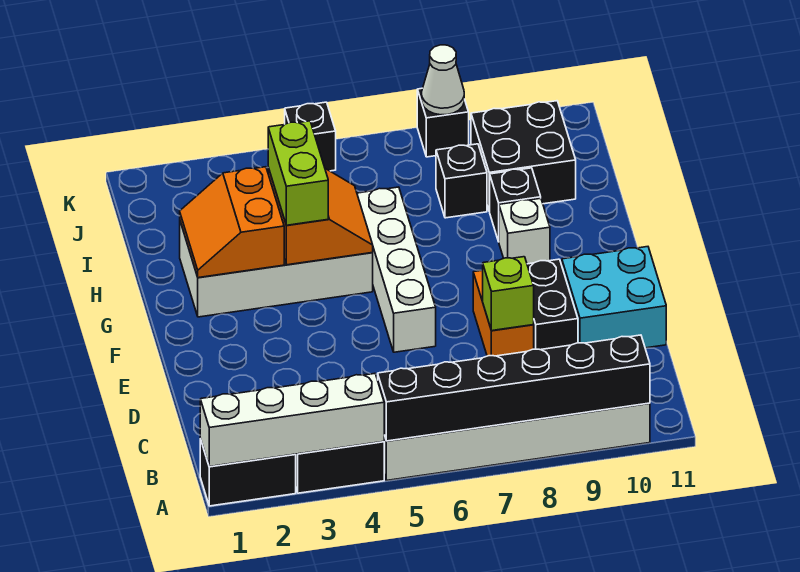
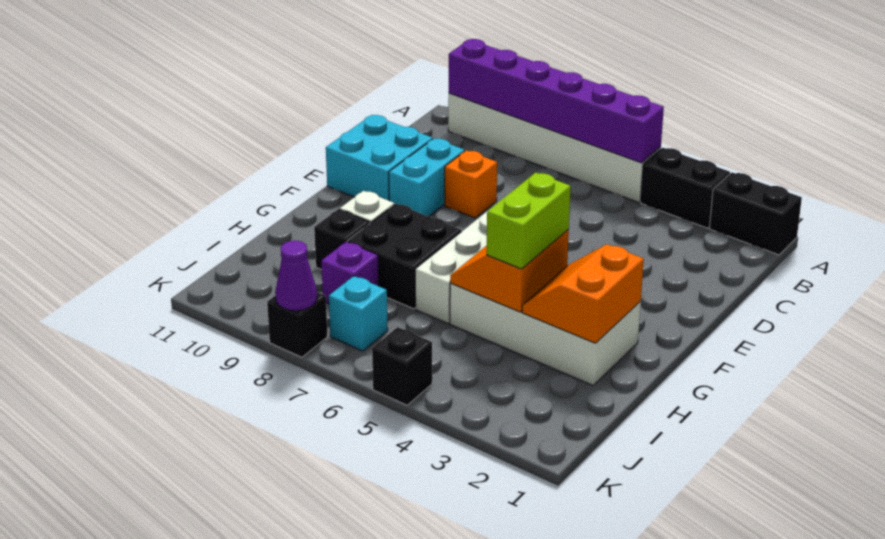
white 1x4 brick [200,373,384,467] -> none
black 1x6 brick [378,335,650,441] -> purple 1x6 brick [449,39,664,163]
orange 1x2 brick [473,270,534,356] -> orange 1x1 brick [445,150,497,218]
lime 1x1 brick [483,257,534,331] -> none
black 1x2 brick [527,259,578,350] -> cyan 1x2 brick [389,138,465,217]
orange 2x2 slope [180,167,284,278] -> orange 2x2 slope turned to [522,244,644,343]
black 1x1 brick [436,144,487,218] -> purple 1x1 brick [321,242,379,304]
black 2x2 brick [471,101,576,211] -> black 2x2 brick moved to [347,204,461,309]
none -> cyan 1x1 brick [329,276,388,351]
white 1x1 cone [422,45,464,115] -> purple 1x1 cone [275,241,317,311]

